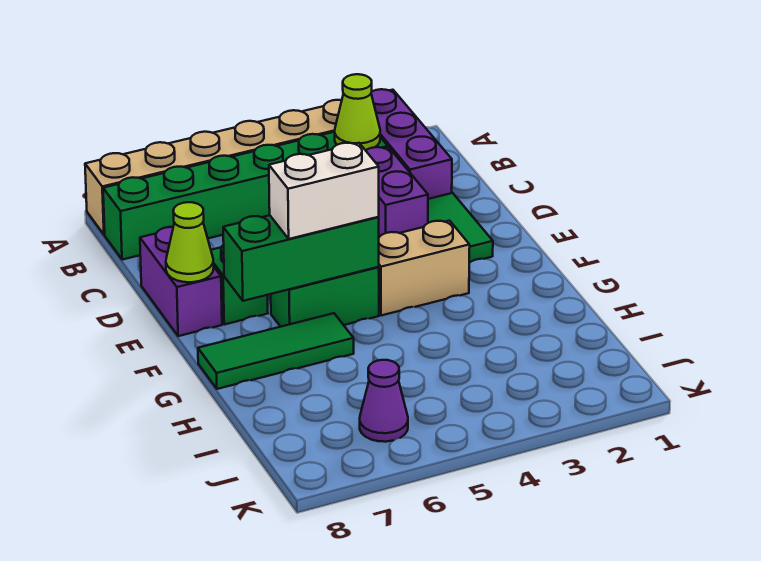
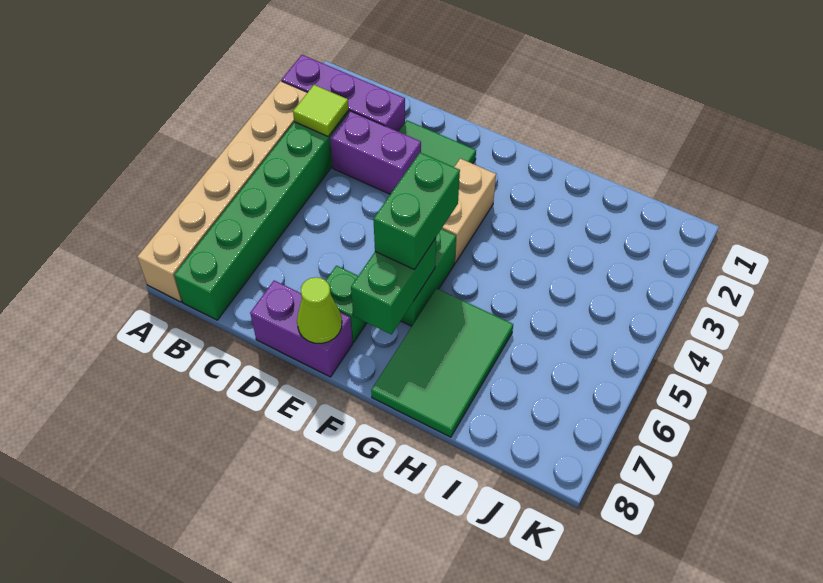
lime 1x1 cone [335,74,380,150] -> lime 1x1 tile [293,85,349,136]
green 1x3 brick [223,215,379,301] -> green 1x2 brick [351,238,436,334]
white 1x2 brick [269,143,379,239] -> green 1x2 brick [373,153,460,269]
green 1x3 tile [198,313,354,389] -> green 2x3 tile [371,288,513,437]
purple 1x1 cone [360,360,408,442] -> none

